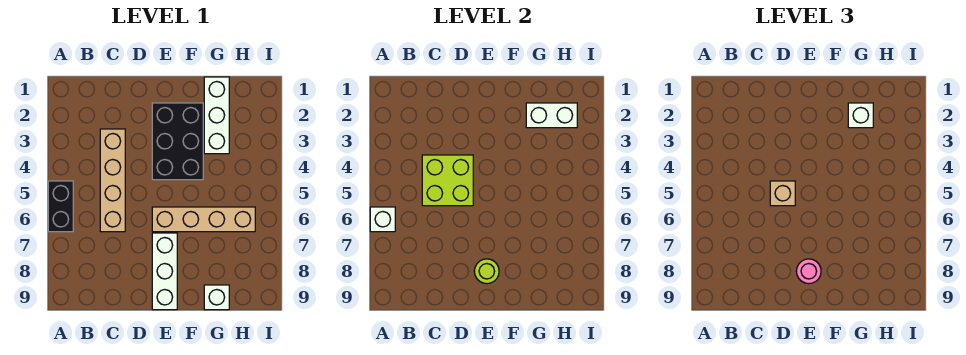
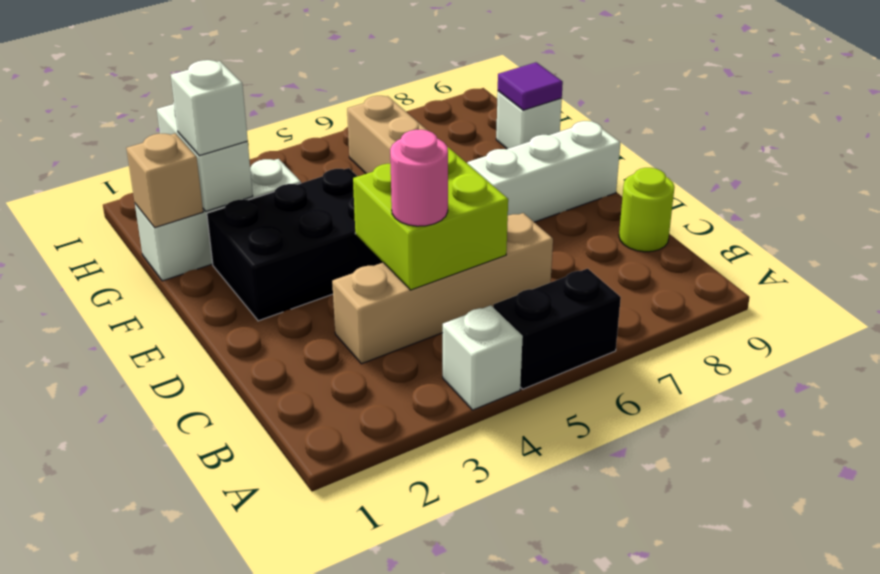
white 1x1 brick [370,207,395,232] -> white 1x1 brick moved to [443,305,523,410]
tan 1x1 brick [770,181,795,206] -> tan 1x1 brick moved to [126,133,203,228]
lime 1x1 round brick [474,259,499,284] -> lime 1x1 round brick moved to [619,168,674,252]
pink 1x1 round brick [796,259,821,284] -> pink 1x1 round brick moved to [390,130,448,226]
none -> purple 1x1 tile [498,62,563,110]

